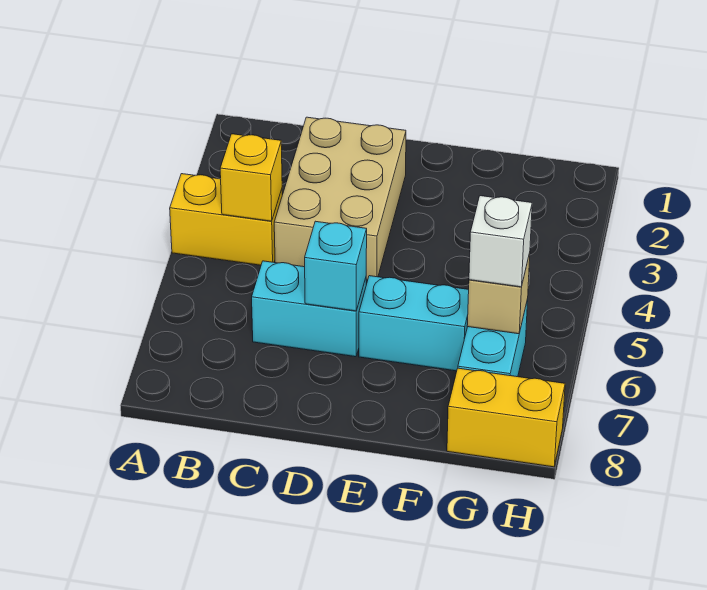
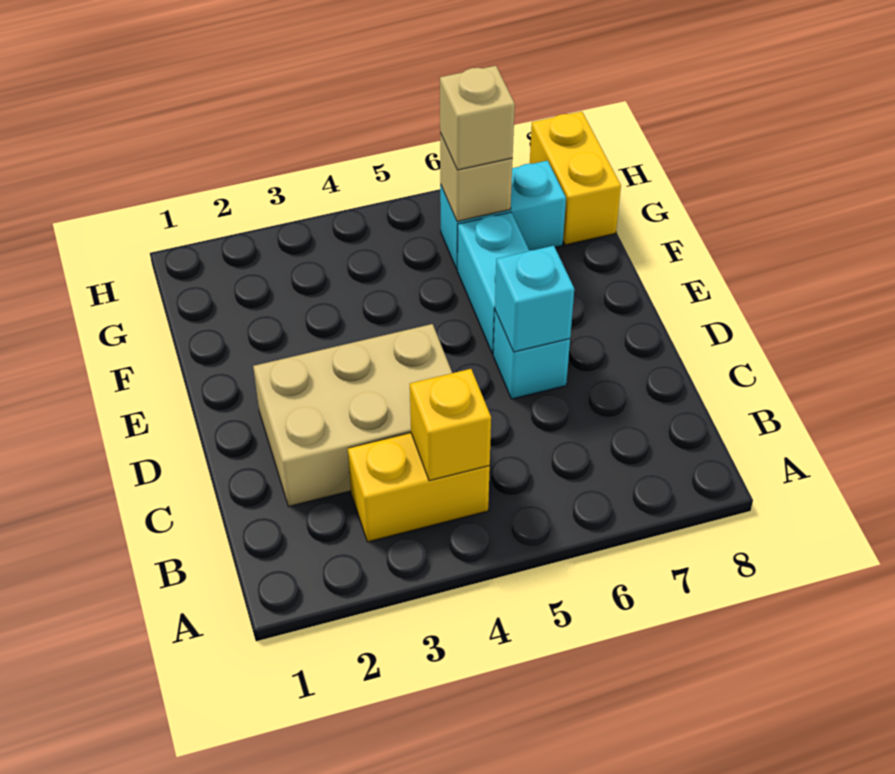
yellow 1x2 brick [170,174,282,265] -> yellow 1x2 brick turned to [348,433,490,542]
cyan 1x2 brick [252,261,366,357] -> cyan 1x1 brick [493,311,570,399]
white 1x1 brick [469,196,532,287] -> tan 1x1 brick [440,66,515,170]

